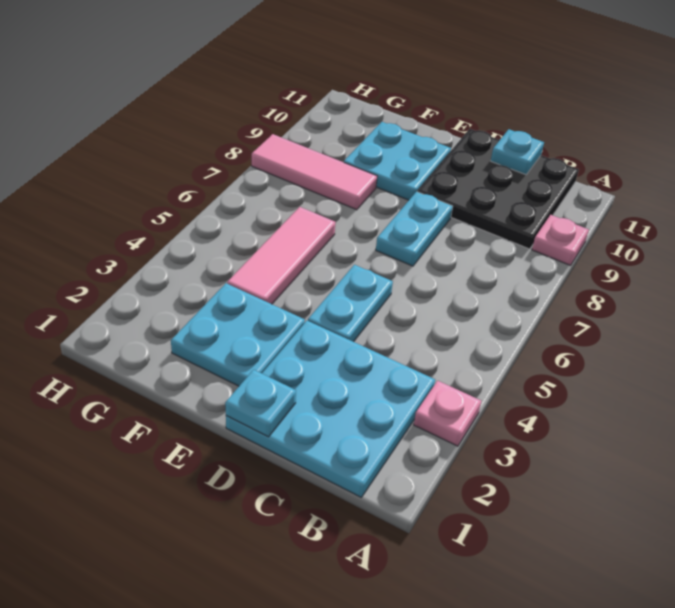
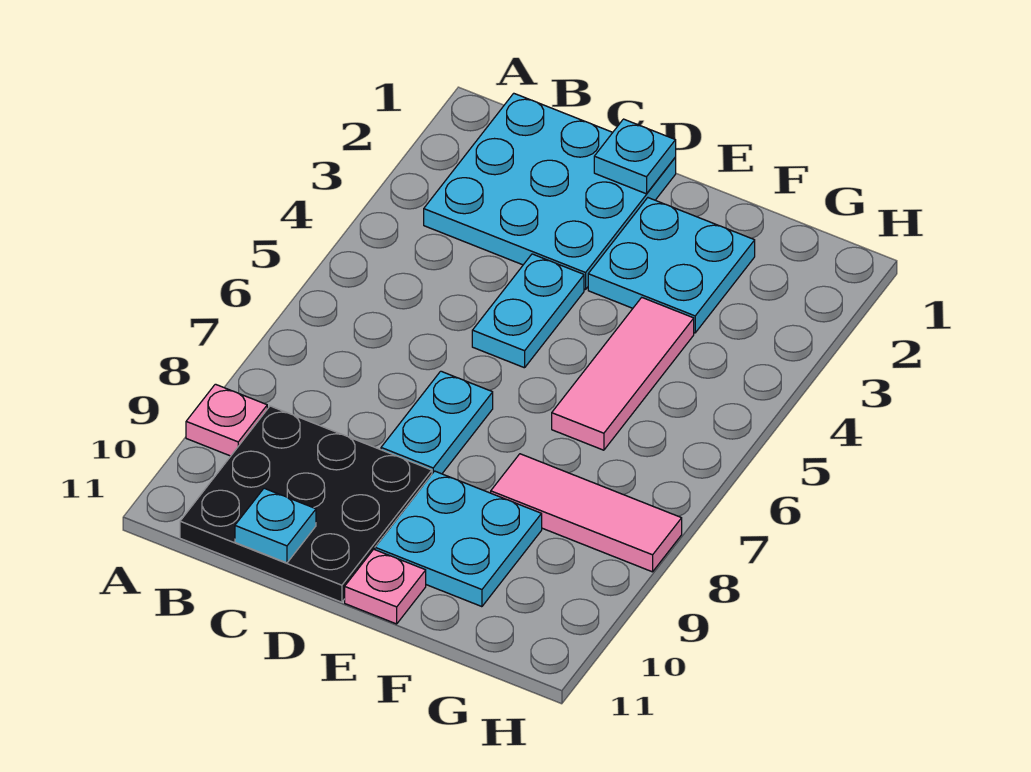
pink 1x1 plate [414,381,481,446] -> pink 1x1 plate moved to [345,549,426,624]

